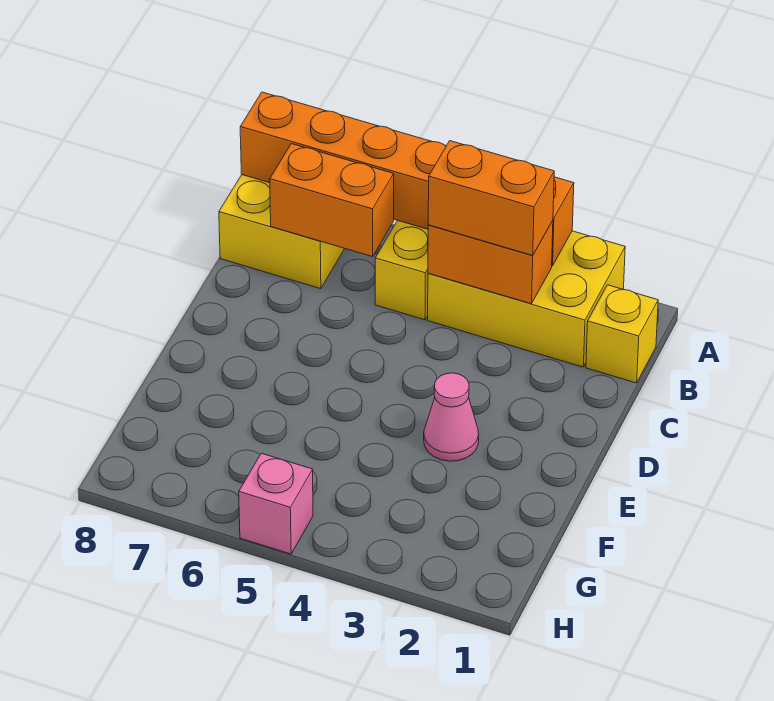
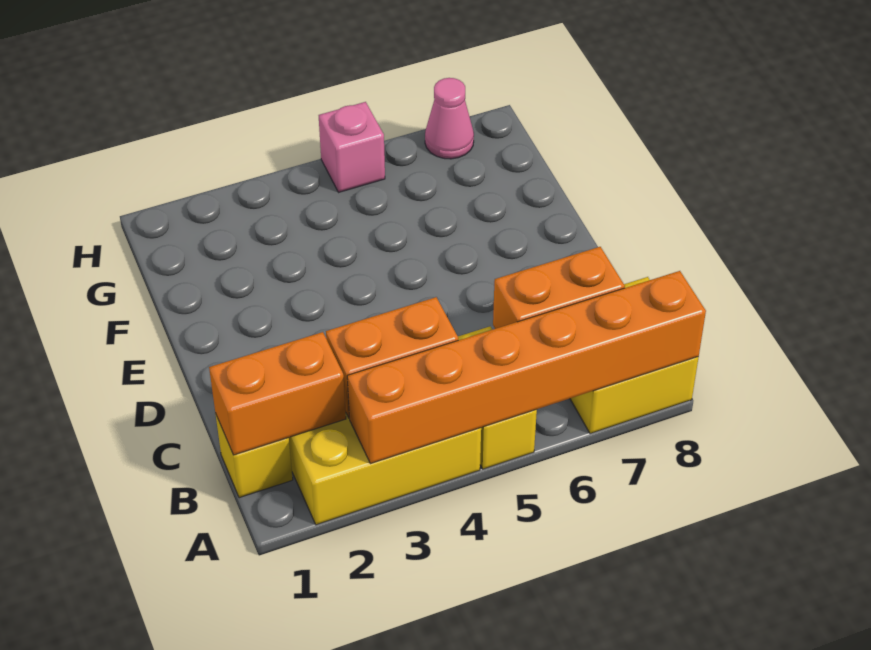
orange 1x2 brick [428,141,554,255] -> orange 1x2 brick moved to [209,332,346,455]
pink 1x1 cone [424,373,479,461] -> pink 1x1 cone moved to [425,78,474,159]

